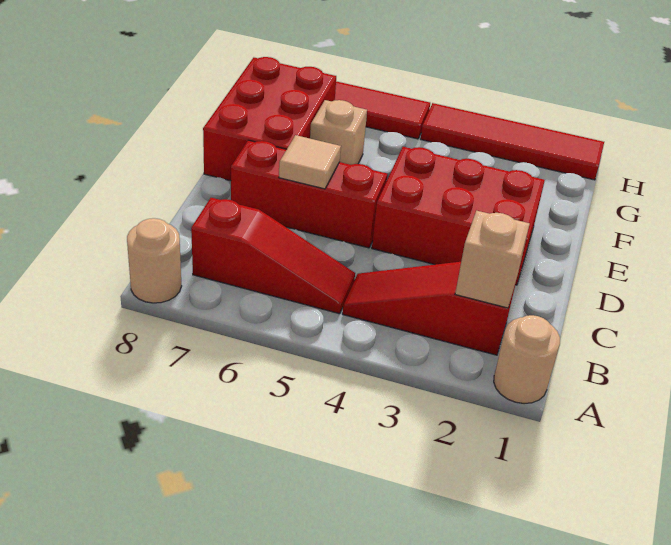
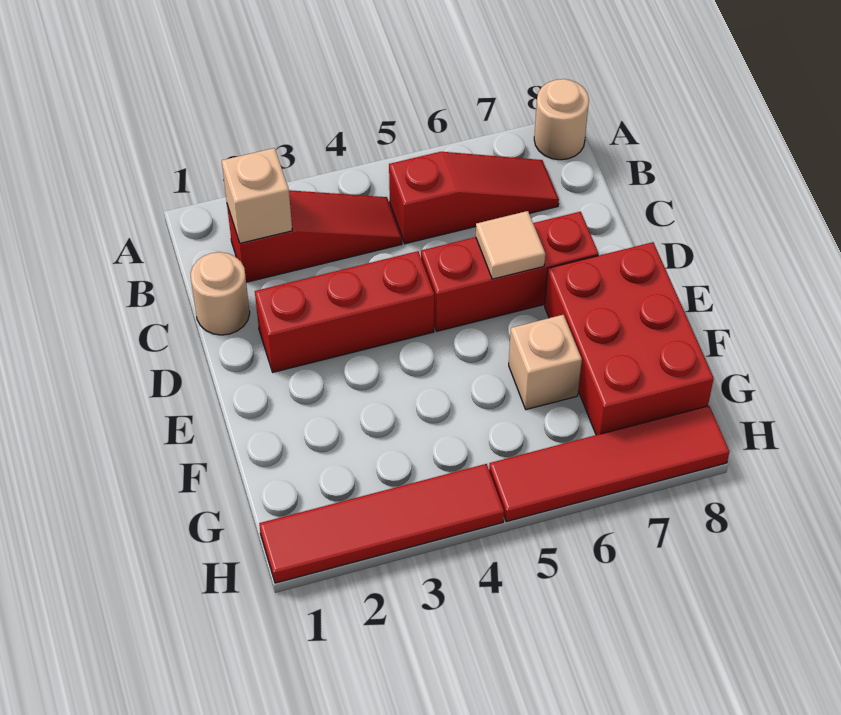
tan 1x1 round brick [494,315,560,404] -> tan 1x1 round brick moved to [191,252,250,335]
red 1x3 slope [191,198,355,314] -> red 1x3 slope turned to [389,152,559,244]
red 2x3 brick [372,147,545,285] -> red 1x3 brick [255,251,434,372]

